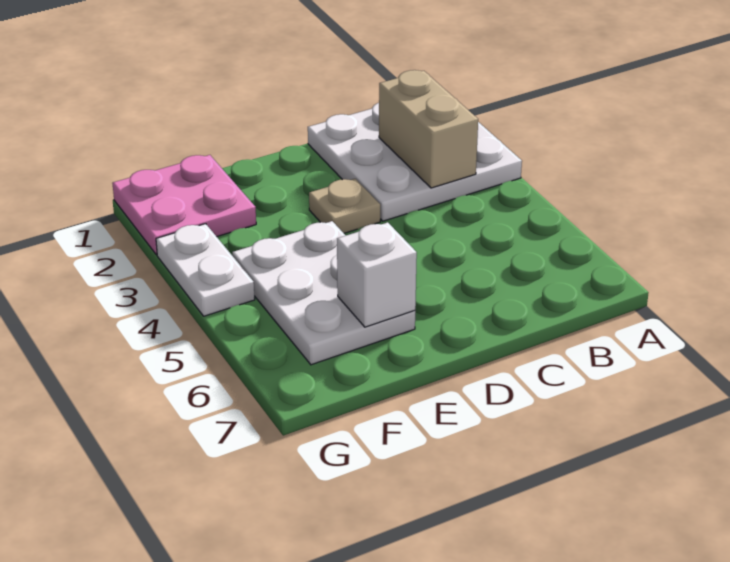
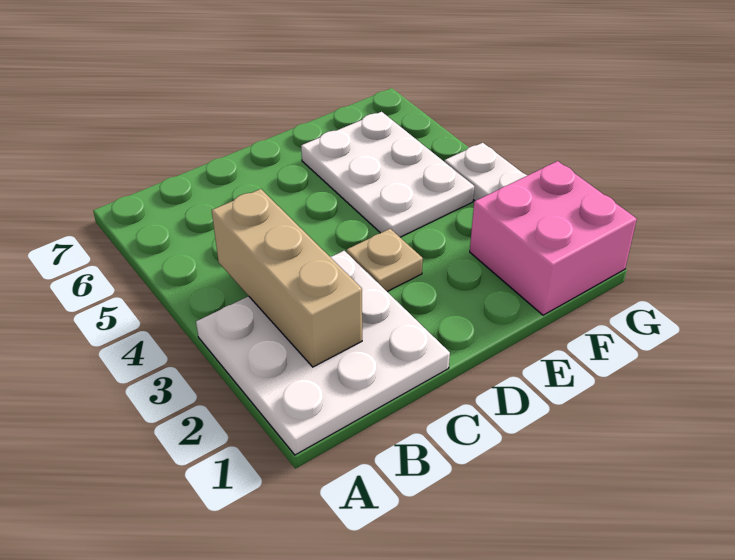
tan 1x2 brick [379,70,478,188] -> tan 1x3 brick [212,189,362,367]
white 1x1 brick [337,222,417,327] -> none
pink 2x2 plate [112,155,256,255] -> pink 2x2 brick [470,161,637,315]

